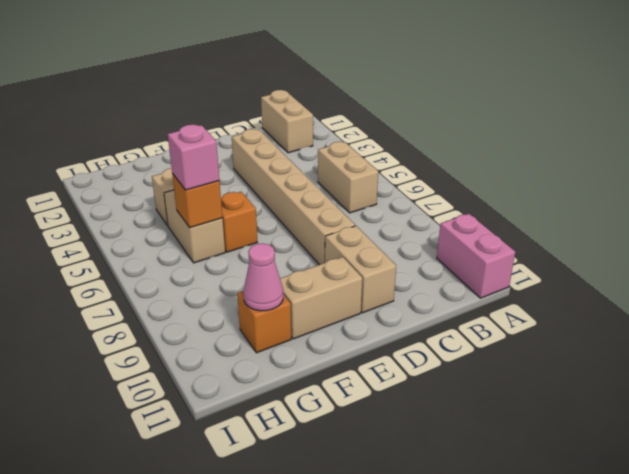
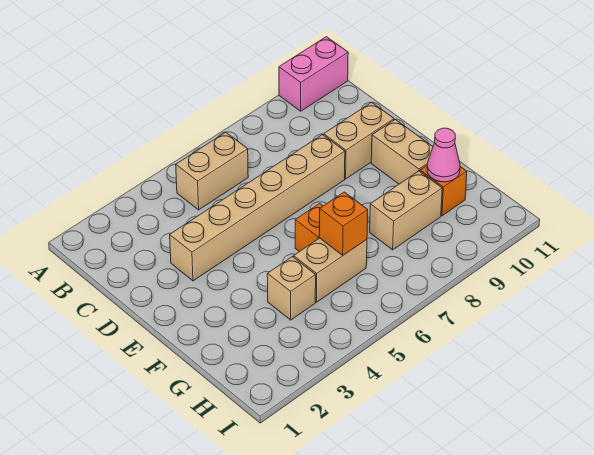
tan 1x2 brick [261,90,313,153] -> tan 1x2 brick moved to [370,171,442,250]
pink 1x1 brick [168,124,219,190] -> none

